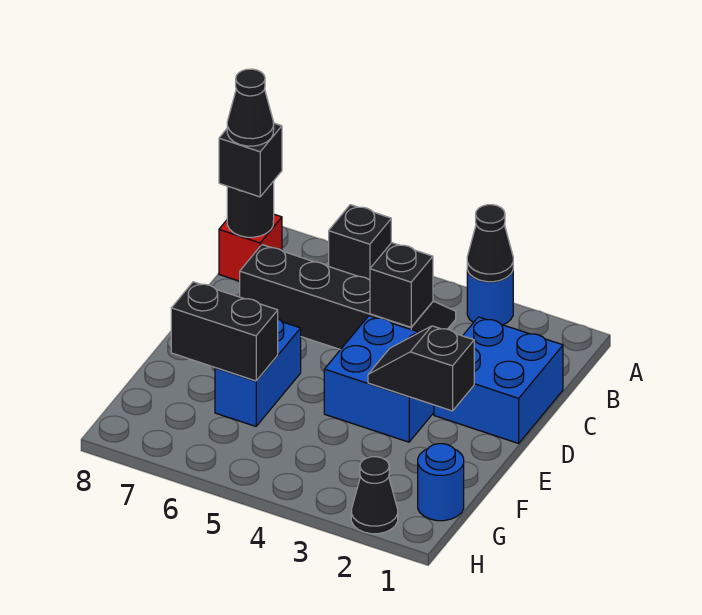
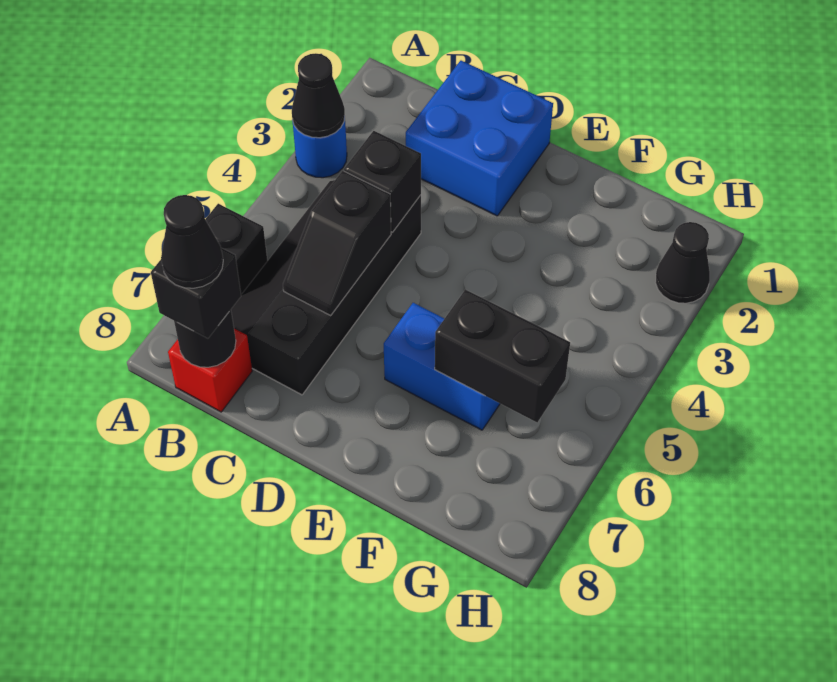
blue 2x2 brick [324,316,434,442] -> none
black 1x2 slope [368,326,474,411] -> black 1x2 slope moved to [283,171,391,315]
black 1x2 brick [171,282,278,381] -> black 1x2 brick turned to [435,289,570,422]
blue 1x1 round brick [418,444,464,521] -> none

